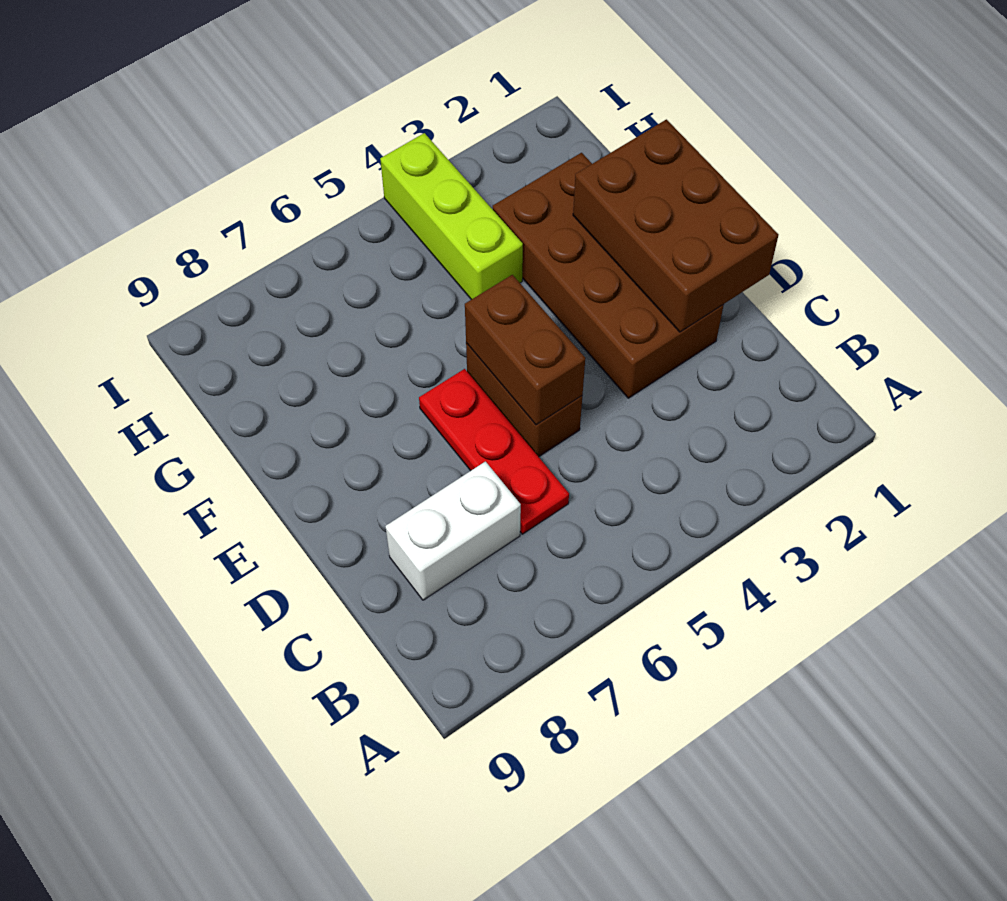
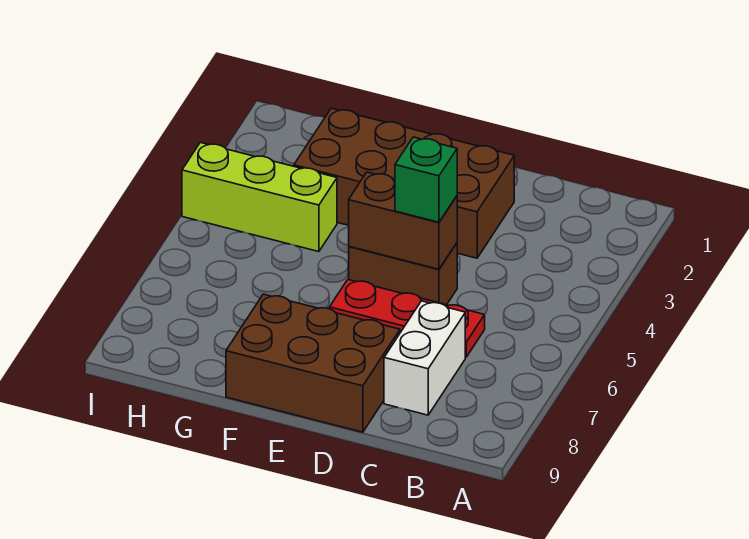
brown 2x3 brick [573,119,779,332] -> brown 2x3 brick moved to [226,294,400,432]
none -> green 1x1 brick [395,137,457,222]

